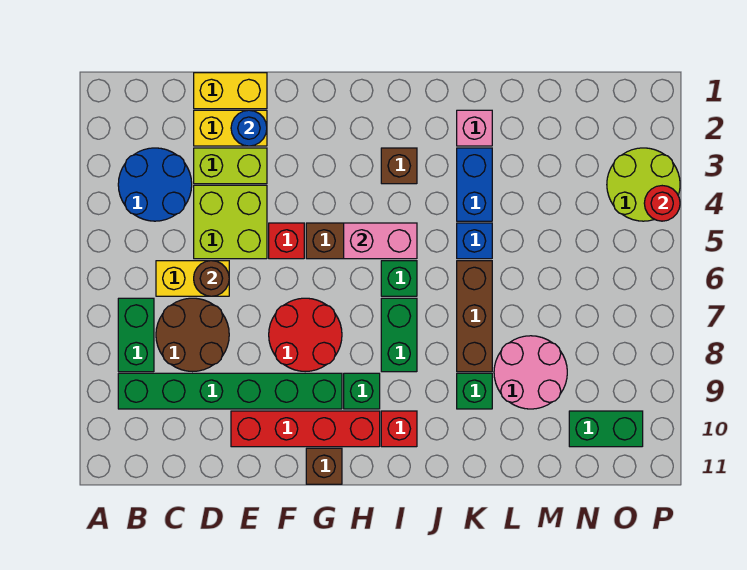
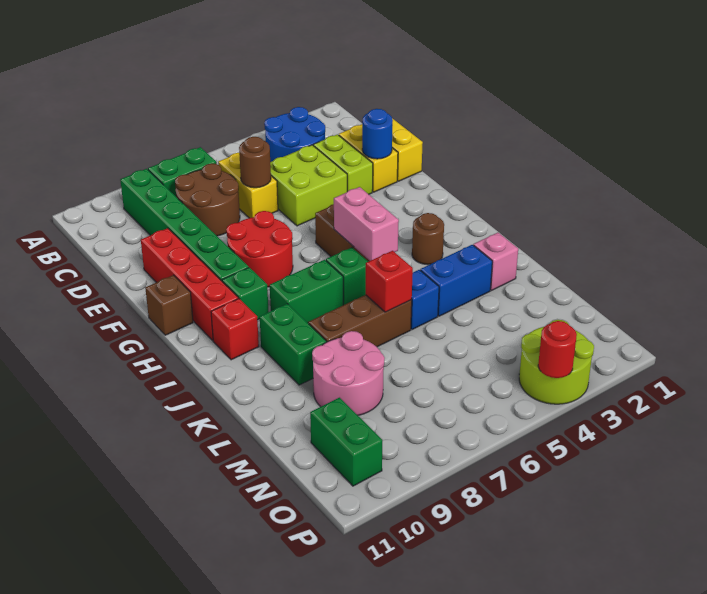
red 1x1 brick [269,223,304,259] -> red 1x1 brick moved to [366,251,413,312]
brown 1x1 brick [381,148,417,184] -> brown 1x1 round brick [412,213,444,265]
green 1x1 brick [457,373,492,409] -> green 1x2 brick [260,304,326,385]

